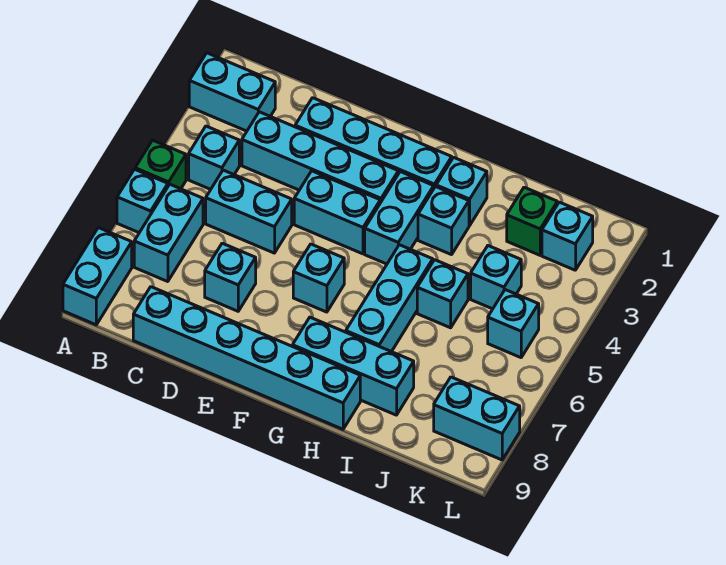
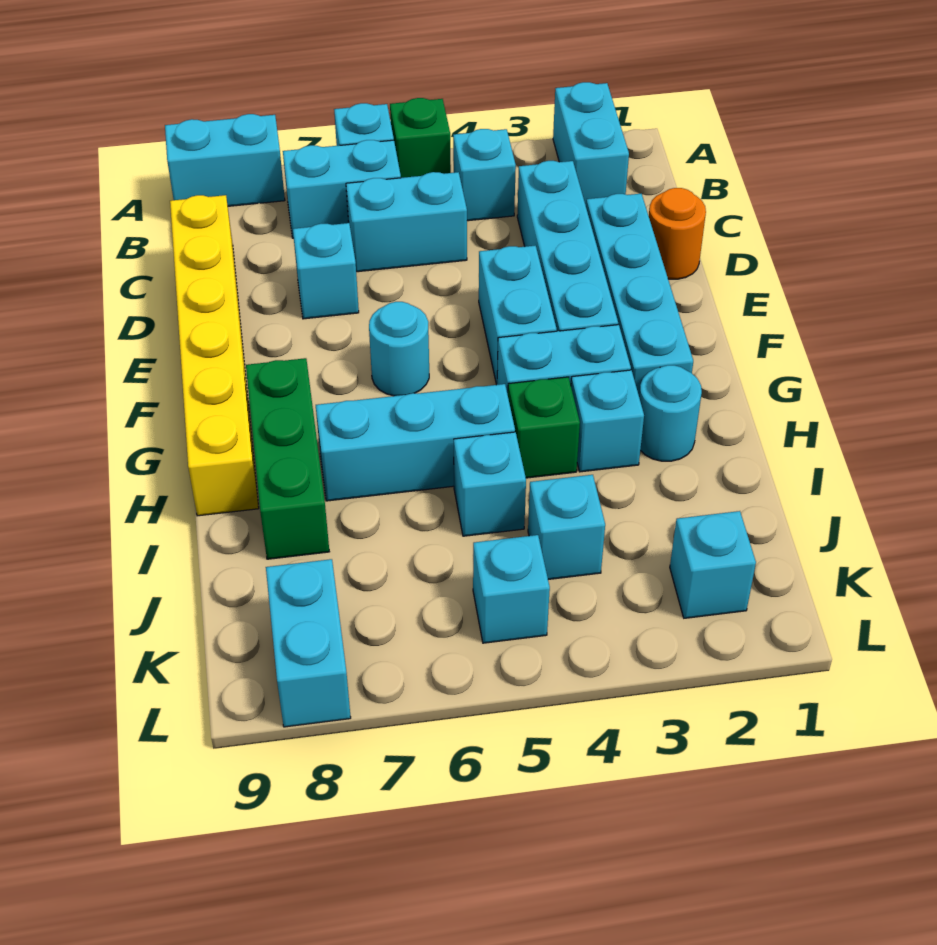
cyan 1x2 brick [206,170,292,253] -> cyan 1x2 brick turned to [346,172,467,272]
cyan 1x6 brick [133,287,360,429] -> yellow 1x6 brick [170,195,259,516]
none -> orange 1x1 round brick [649,188,706,279]
cyan 1x1 brick [293,244,344,312] -> cyan 1x1 round brick [369,302,429,396]
cyan 1x3 brick [293,317,414,415] -> green 1x3 brick [246,358,329,559]
cyan 1x1 brick [436,157,487,225] -> cyan 1x1 round brick [639,365,702,461]
green 1x1 brick [507,187,557,255] -> green 1x1 brick moved to [508,377,580,478]

